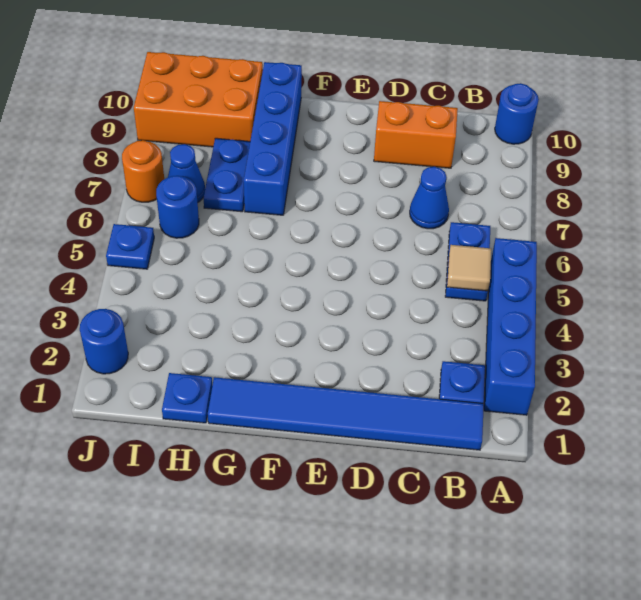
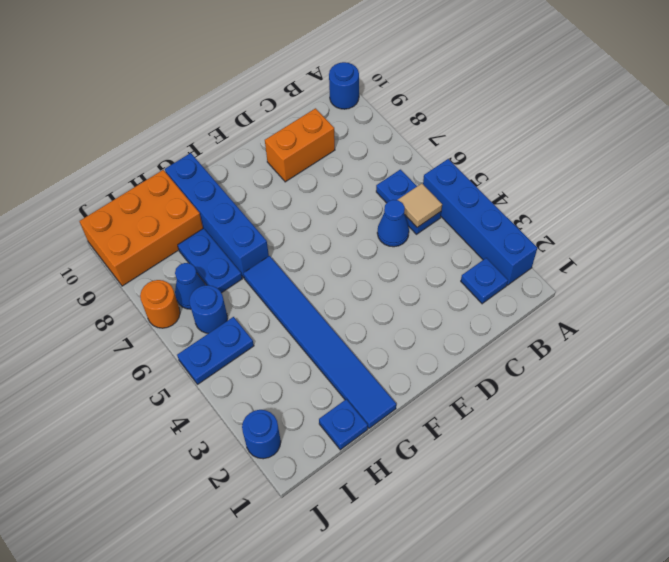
blue 1x6 tile [208,377,484,450] -> blue 1x6 tile turned to [244,256,396,428]
blue 1x1 cone [410,167,449,229] -> blue 1x1 cone moved to [377,200,409,247]
blue 1x1 plate [106,224,154,269] -> blue 1x2 plate [177,317,254,384]

